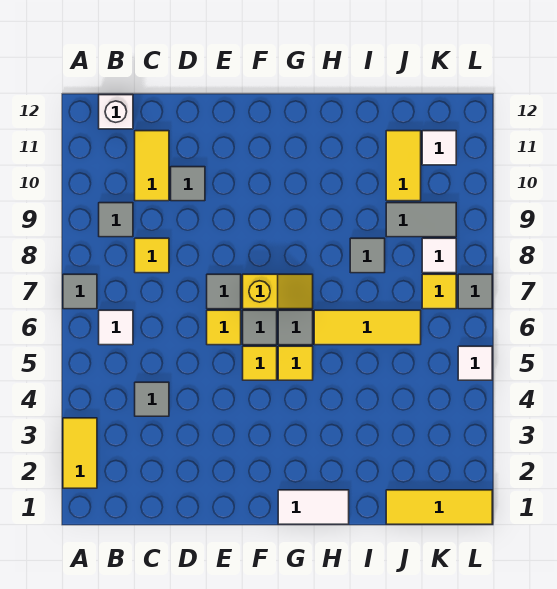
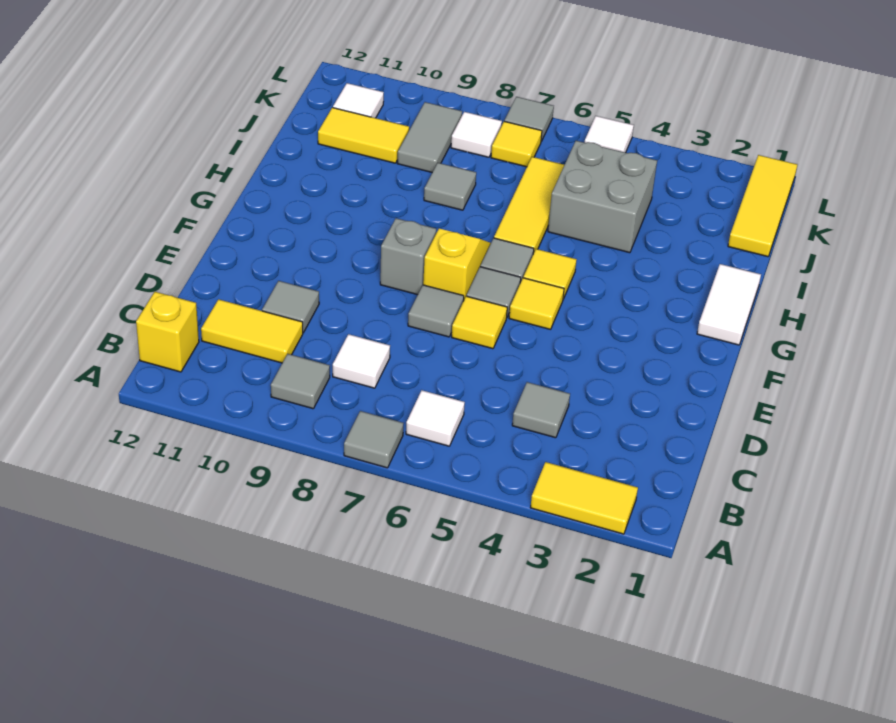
white 1x1 brick [99,95,133,129] -> yellow 1x1 brick [136,292,199,372]
yellow 1x1 tile [135,238,169,273] -> white 1x1 tile [333,334,390,388]
none -> grey 1x1 brick [380,218,436,295]
none -> grey 2x2 brick [548,141,657,253]

